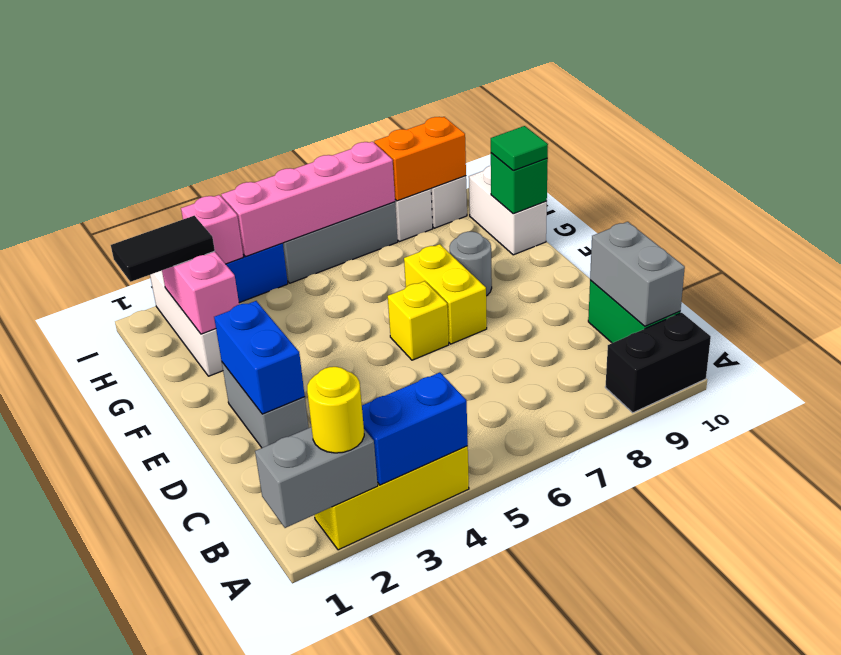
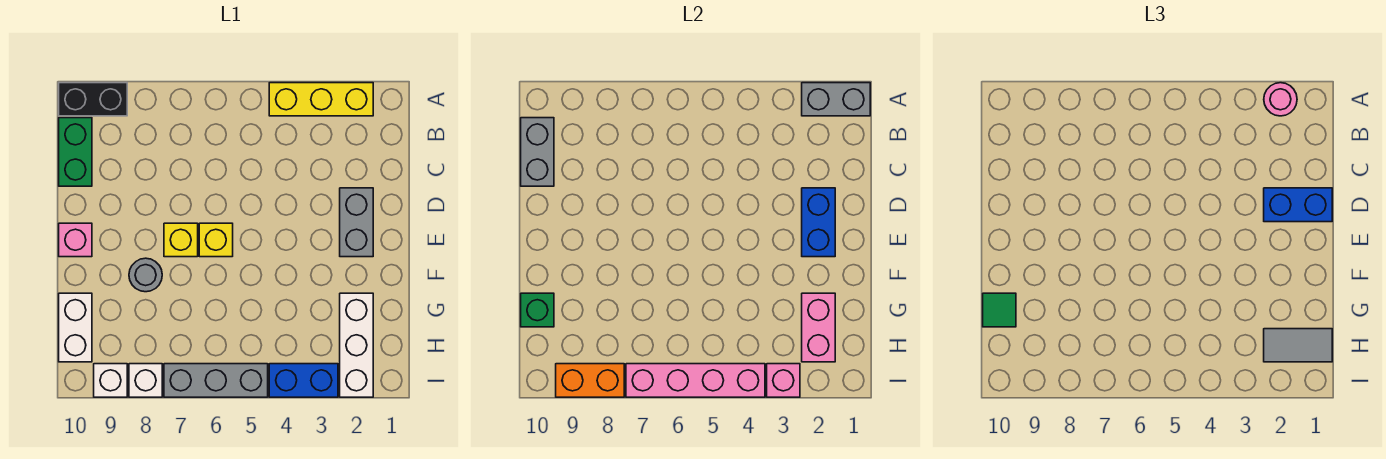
yellow 1x1 round brick [307,367,364,453] -> pink 1x1 round brick [1264,83,1297,116]
blue 1x2 brick [362,372,468,485] -> blue 1x2 brick moved to [1264,188,1332,222]
yellow 1x2 brick [404,244,487,344] -> yellow 1x1 brick [164,223,198,257]
none -> pink 1x1 brick [59,223,92,257]
black 1x2 tile [111,216,215,282] -> grey 1x2 tile [1264,329,1332,362]

